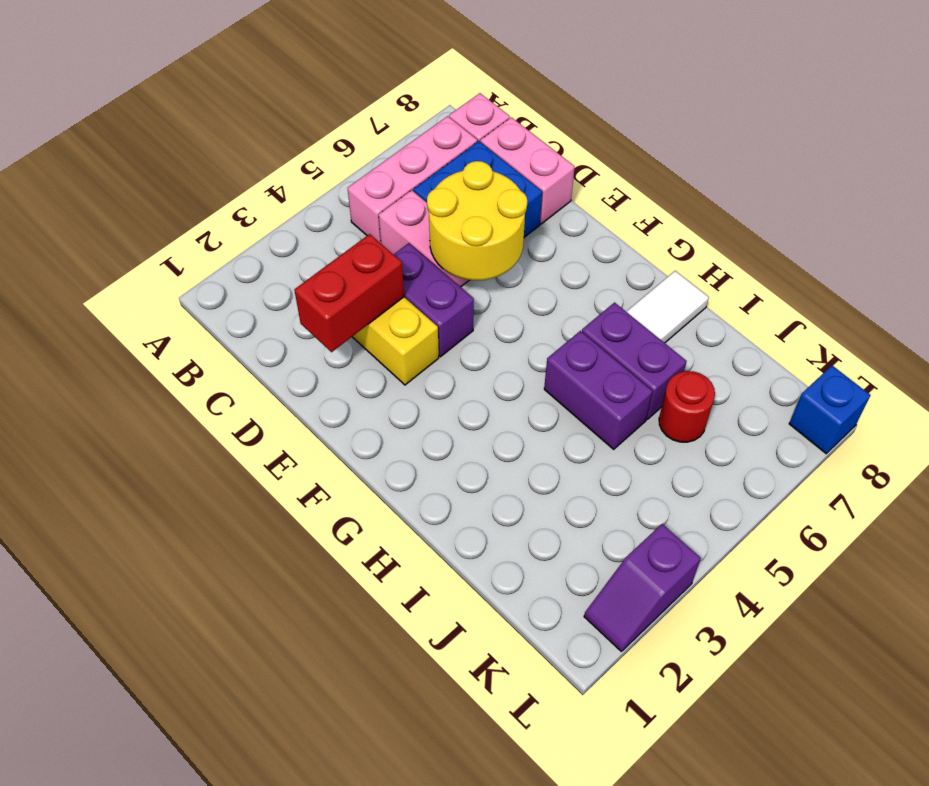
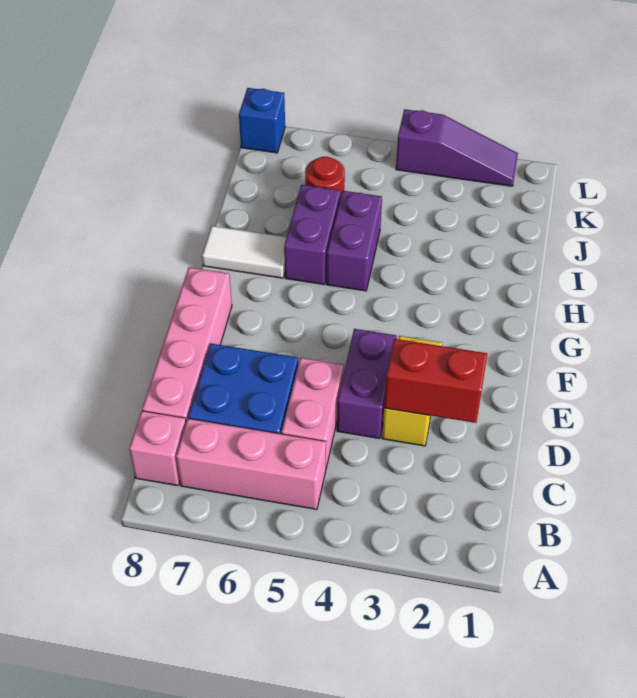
pink 1x2 brick [480,117,575,224] -> pink 1x4 brick [142,267,232,422]
yellow 2x2 round brick [427,161,527,280] -> none
purple 1x2 slope [584,524,701,652] -> purple 1x3 slope [396,109,518,186]

